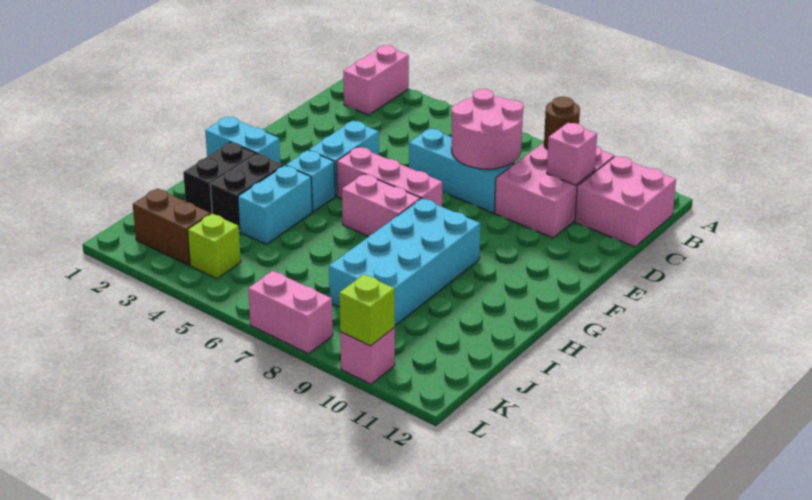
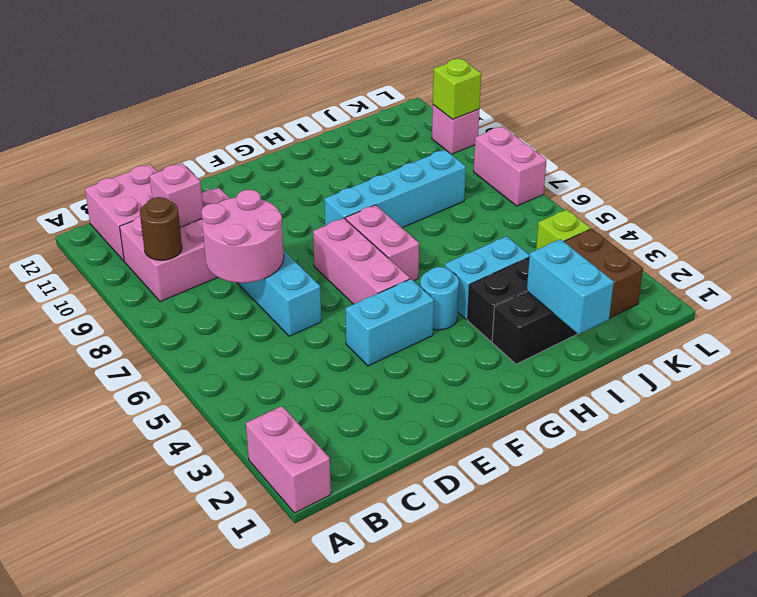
pink 1x2 brick [343,45,409,115] -> pink 1x2 brick turned to [246,406,331,513]
cyan 1x2 brick [205,116,280,163] -> cyan 1x2 brick moved to [527,239,614,334]
cyan 1x1 brick [286,150,335,212] -> cyan 1x1 round brick [420,267,459,330]
cyan 2x4 brick [329,198,480,325] -> cyan 1x4 brick [324,150,466,228]

